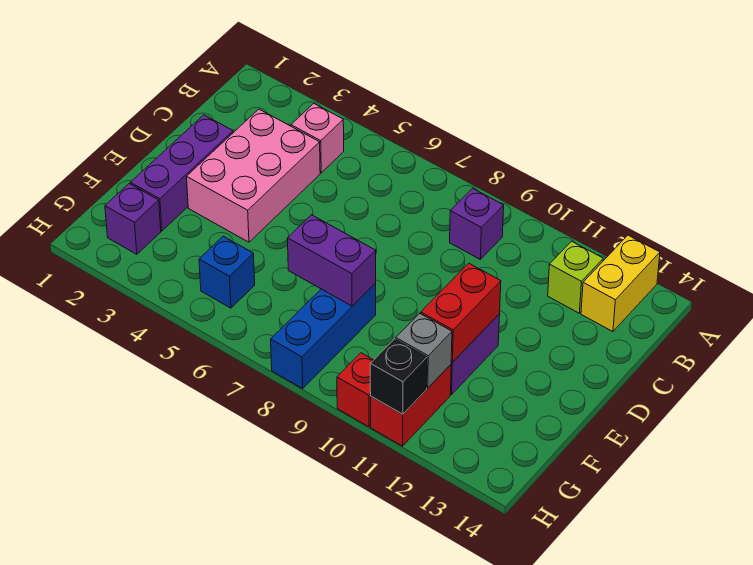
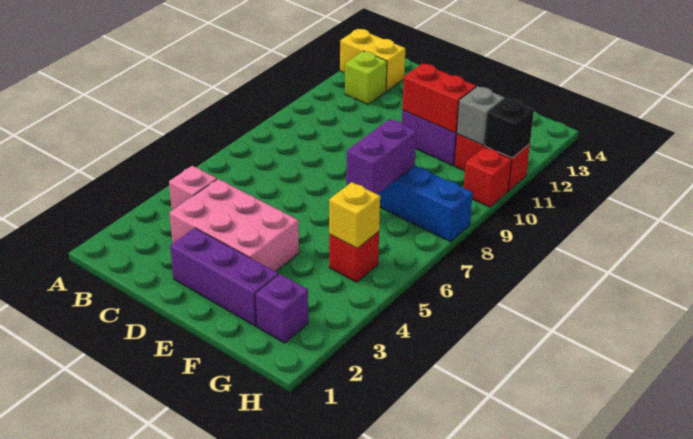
purple 1x1 brick [450,188,504,259] -> none
blue 1x1 brick [199,236,255,308] -> red 1x1 brick [329,231,379,282]
none -> yellow 1x1 brick [329,182,380,248]

